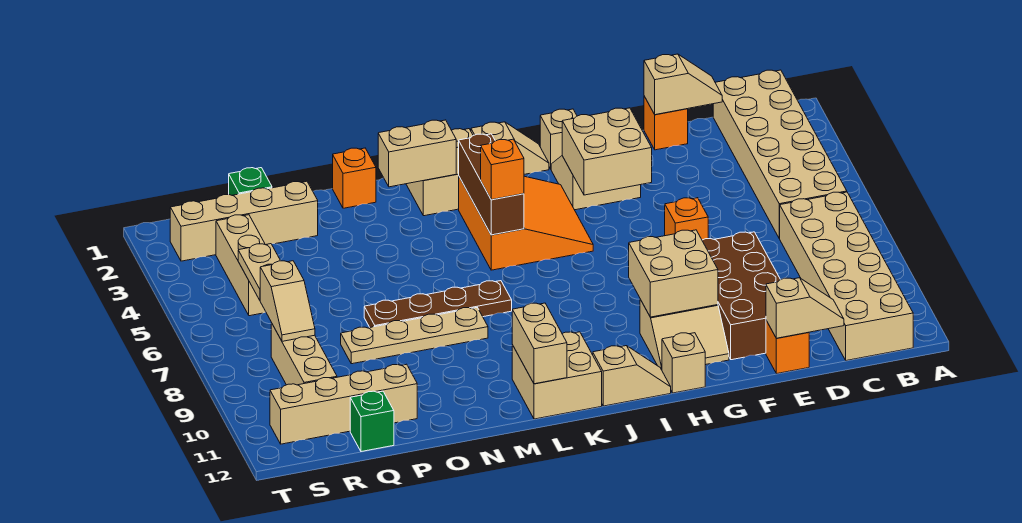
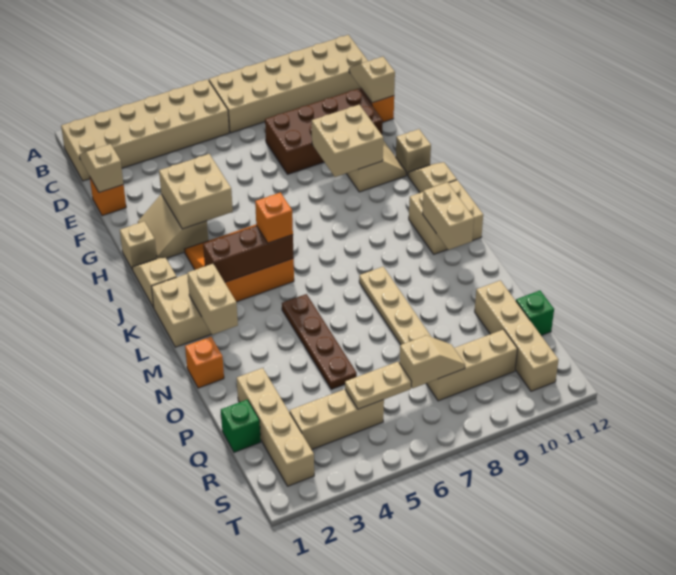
orange 1x1 brick [665,198,708,240] -> none
brown 1x4 plate [364,281,512,327] -> brown 1x4 plate moved to [282,294,357,389]
tan 1x2 brick [512,303,567,384] -> tan 1x2 brick turned to [423,182,474,250]

